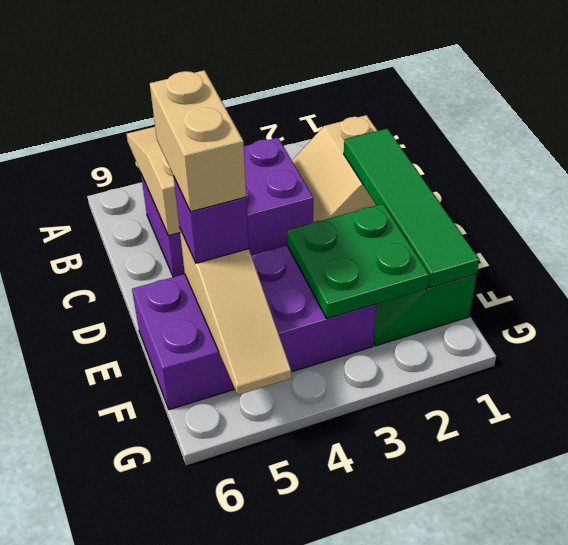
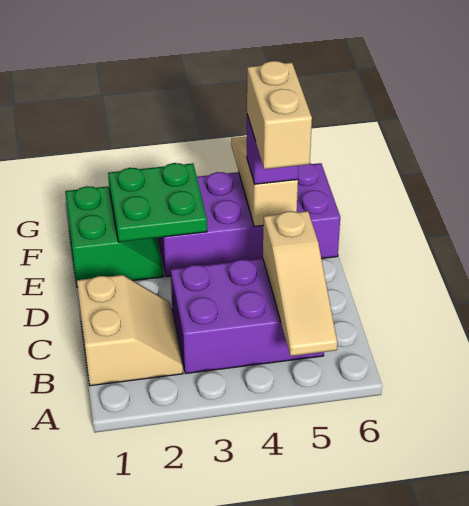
green 1x4 tile [344,128,479,288] -> none

